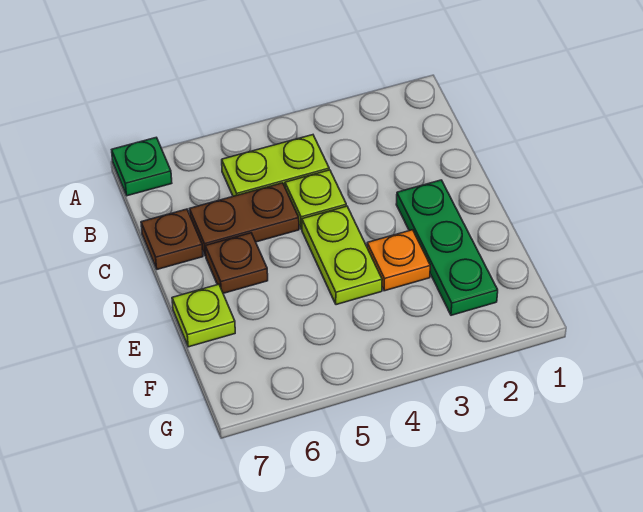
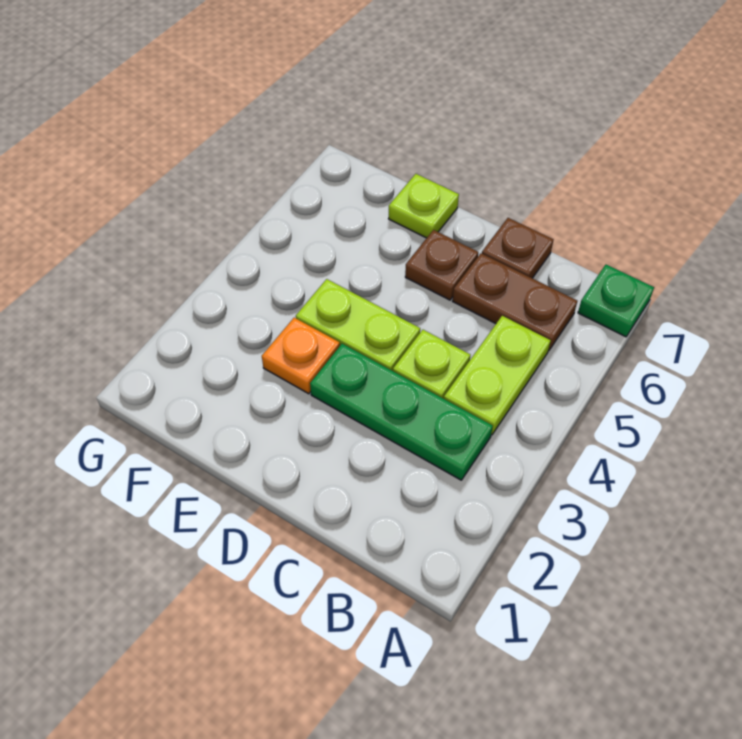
brown 1x2 plate [190,183,299,256] -> brown 1x2 plate turned to [453,253,577,351]
green 1x3 plate [396,180,498,315] -> green 1x3 plate moved to [310,344,493,480]

